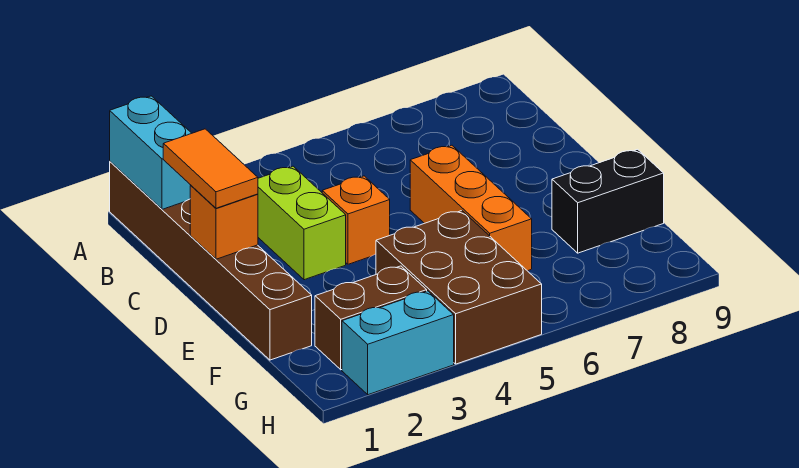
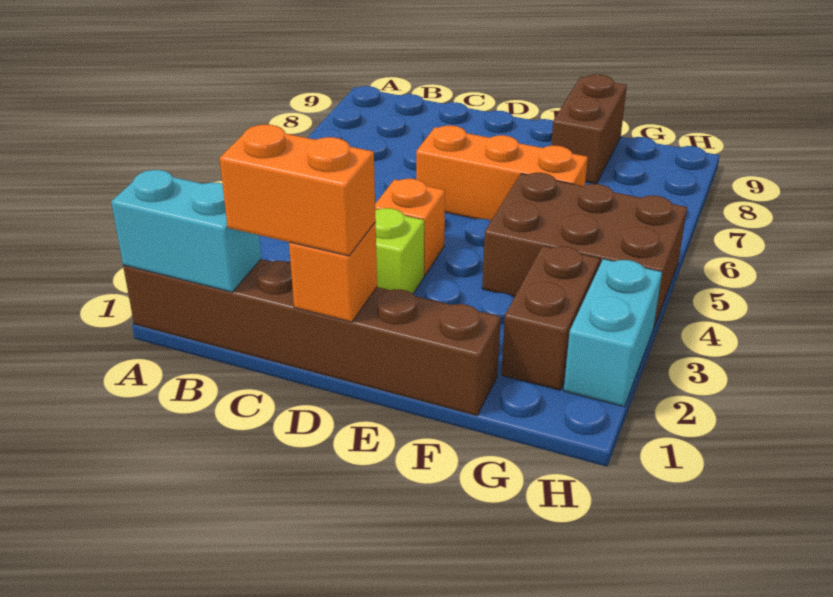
orange 1x2 tile [163,129,258,208] -> orange 1x2 brick [219,125,376,256]
black 1x2 brick [552,149,664,253] -> brown 1x2 brick [551,74,627,184]

